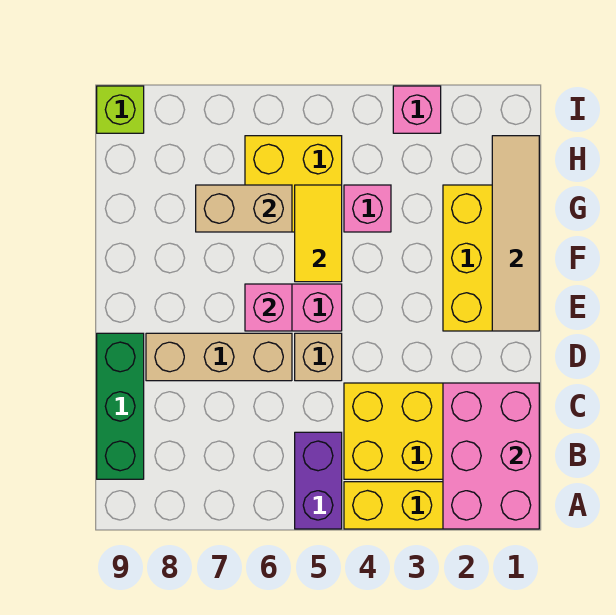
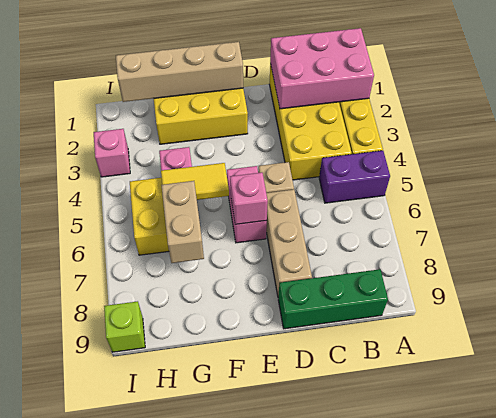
tan 1x4 tile [492,136,539,331] -> tan 1x4 brick [116,42,243,102]

